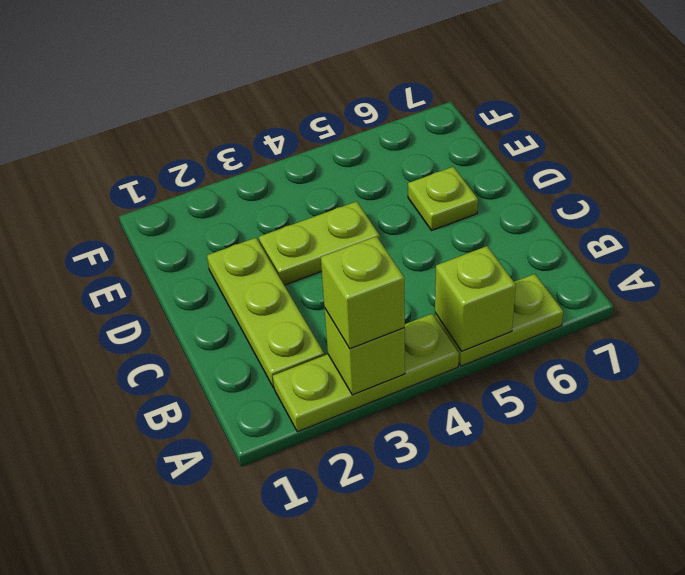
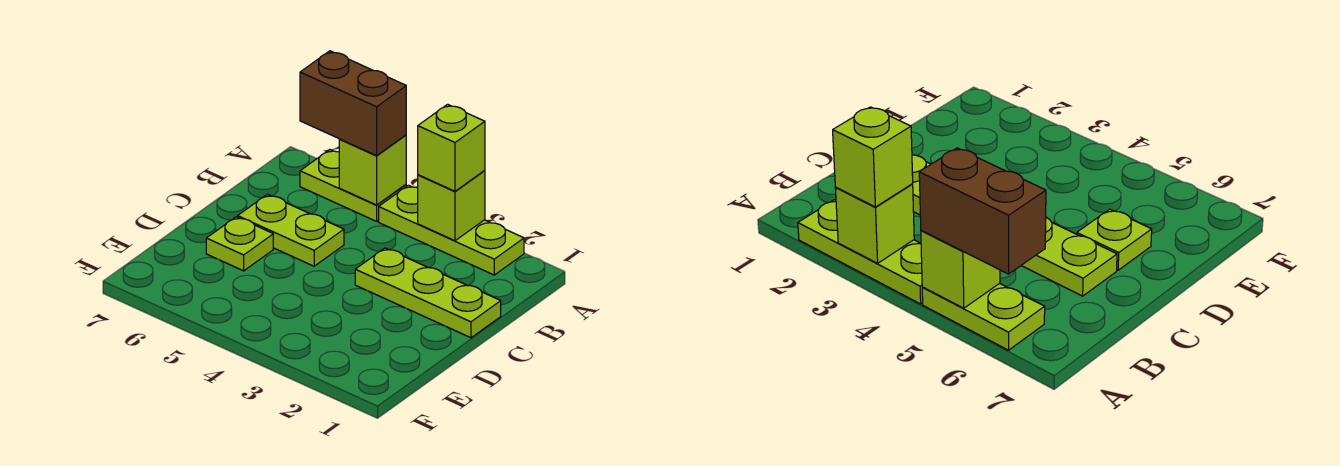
none -> brown 1x2 brick [300,51,406,156]
lime 1x3 plate [207,238,324,387] -> lime 1x3 plate turned to [355,248,501,338]
lime 1x2 plate [259,201,380,285] -> lime 1x2 plate moved to [238,194,344,266]

